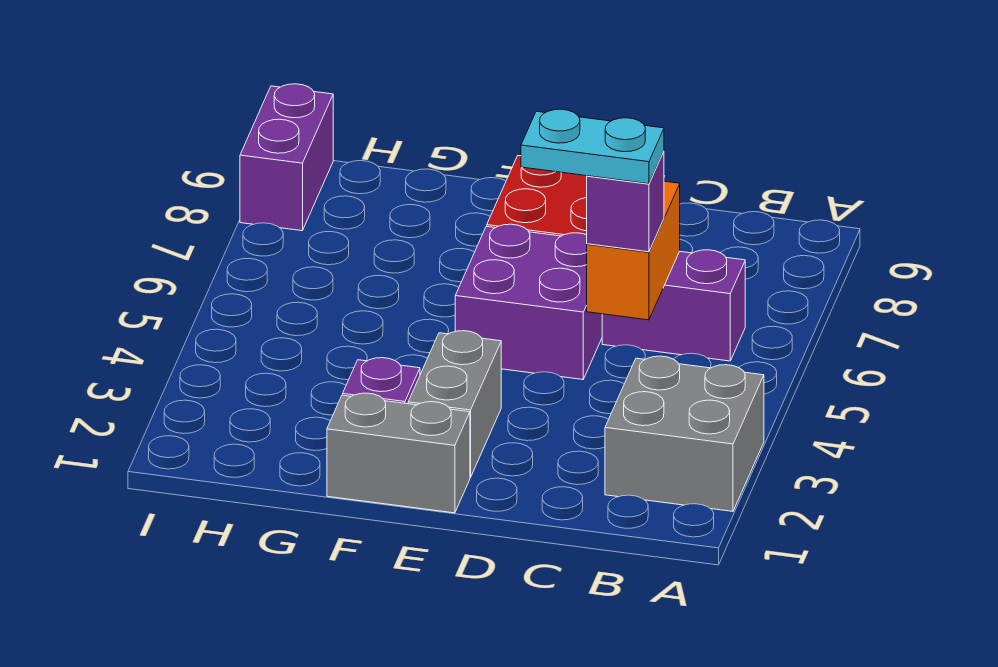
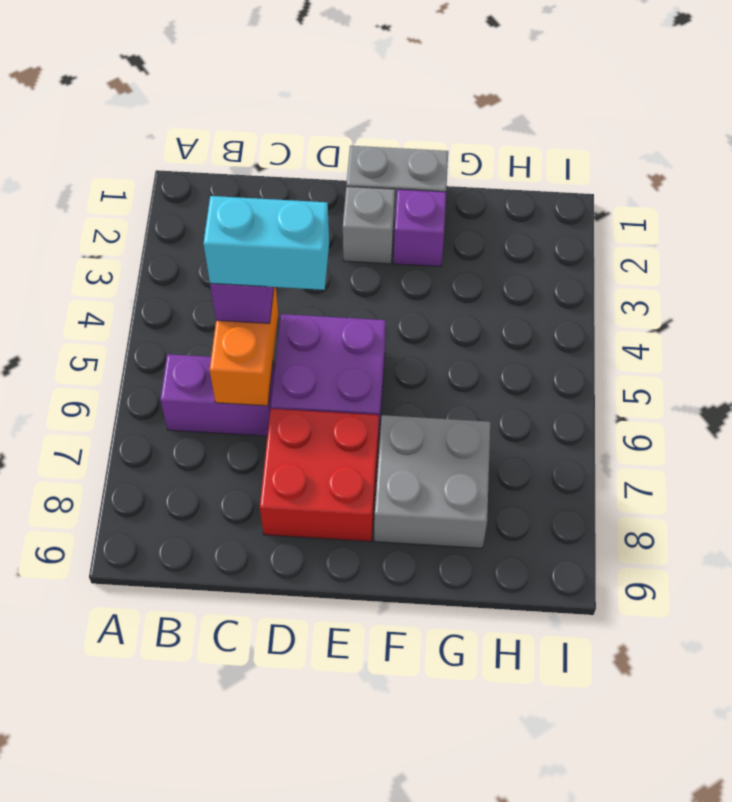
grey 2x2 brick [605,356,764,511] -> grey 2x2 brick moved to [374,415,490,548]
cyan 1x2 plate [521,109,664,184] -> cyan 1x2 brick [204,196,329,290]
grey 1x2 brick [408,331,501,477] -> grey 1x1 brick [343,186,395,264]
purple 1x2 brick [240,84,333,231] -> none

